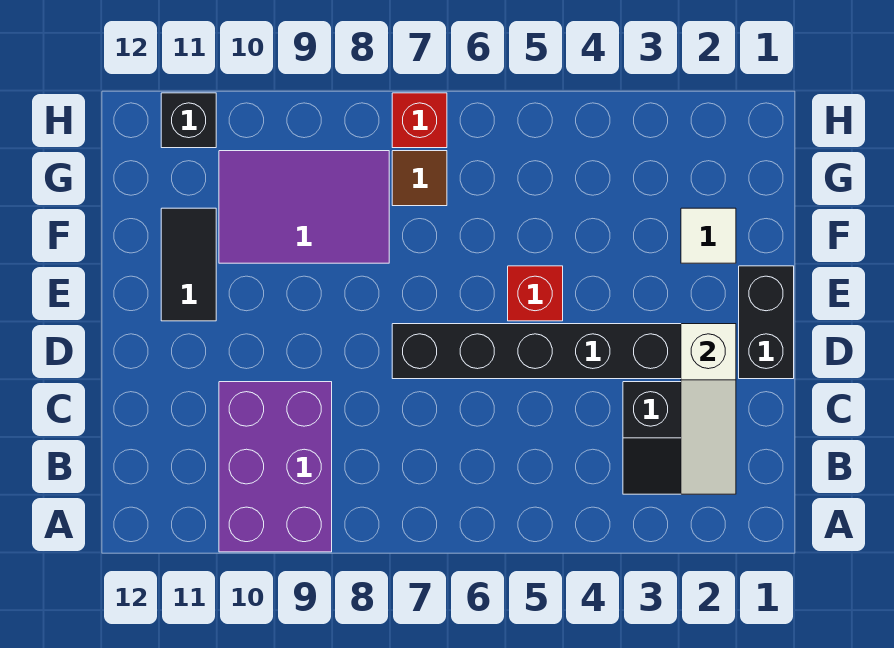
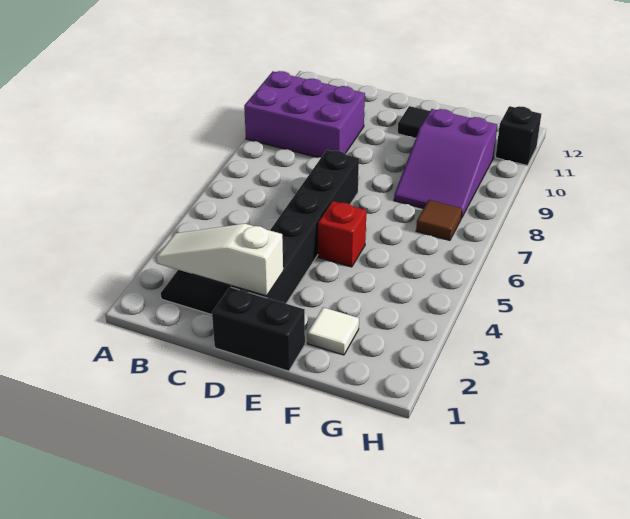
purple 2x3 tile [219,151,389,263] -> purple 2x3 slope [394,109,497,218]
red 1x1 brick [392,93,447,148] -> none

